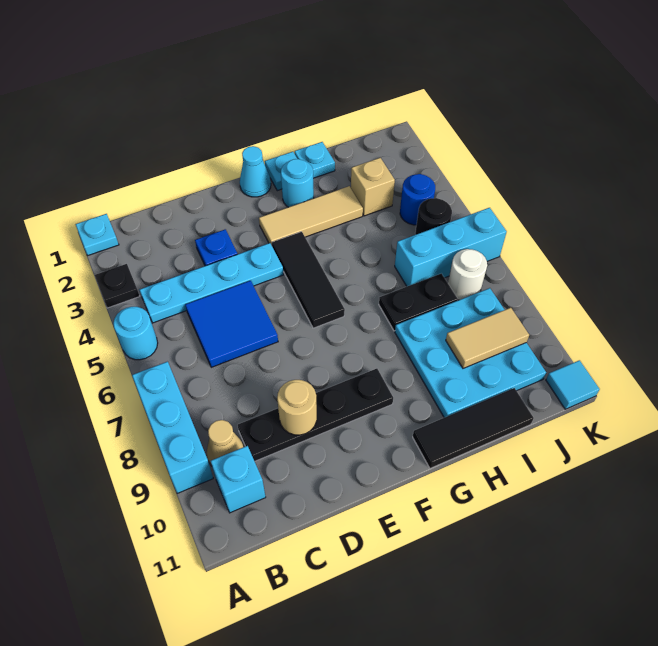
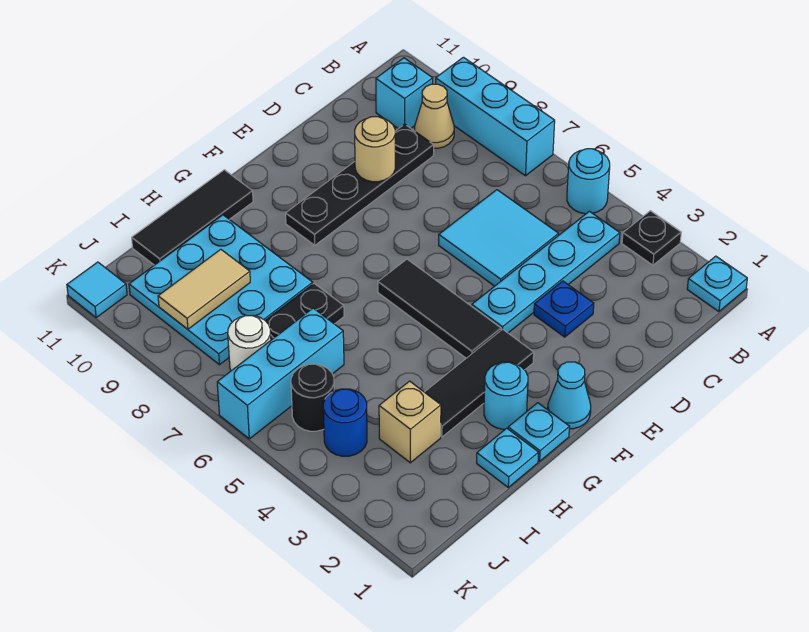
blue 2x2 tile [185,281,278,367] -> cyan 2x2 tile [439,190,559,286]
tan 1x3 tile [259,186,363,245] -> black 1x3 tile [425,329,534,437]

